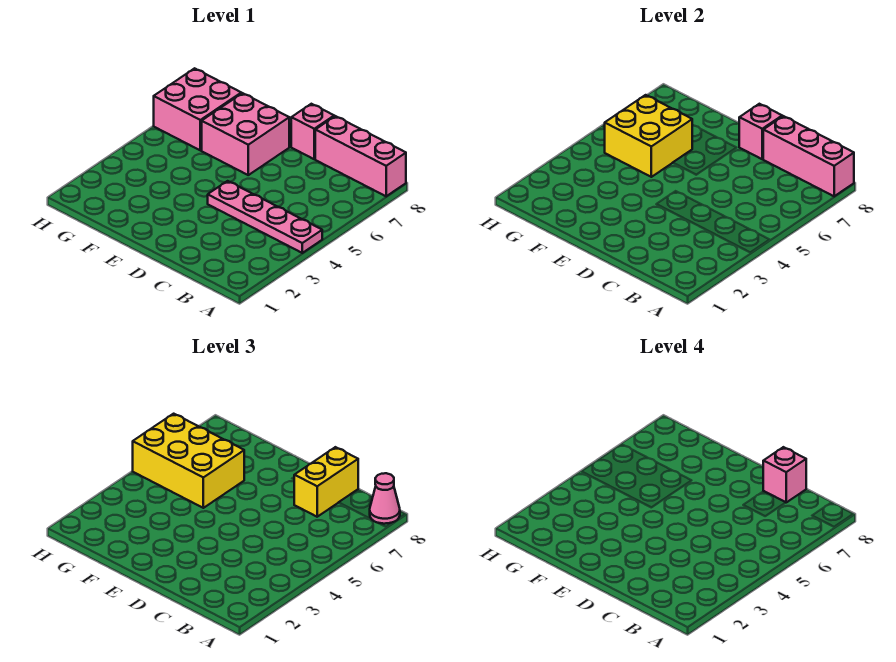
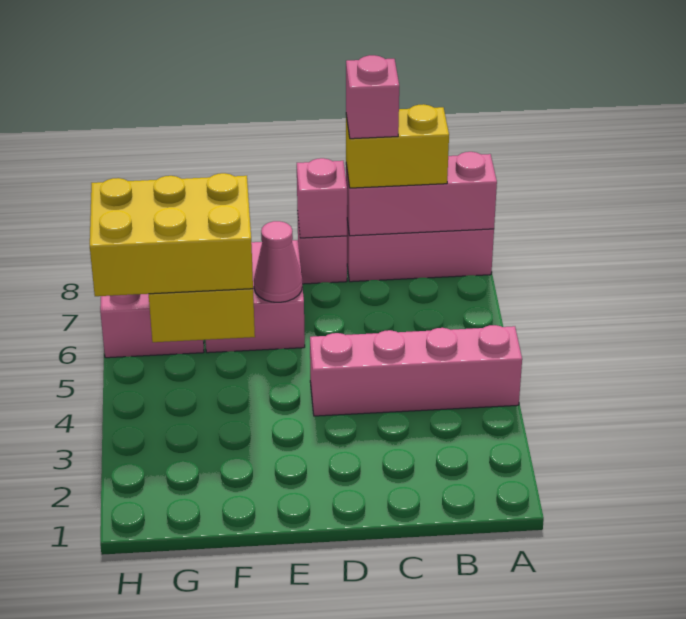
pink 1x4 plate [208,181,322,253] -> pink 1x4 brick [310,325,522,416]
pink 1x1 cone [370,473,400,524] -> pink 1x1 cone moved to [254,221,302,302]
yellow 1x2 brick [294,447,358,517] -> yellow 1x2 brick turned to [346,104,449,188]

